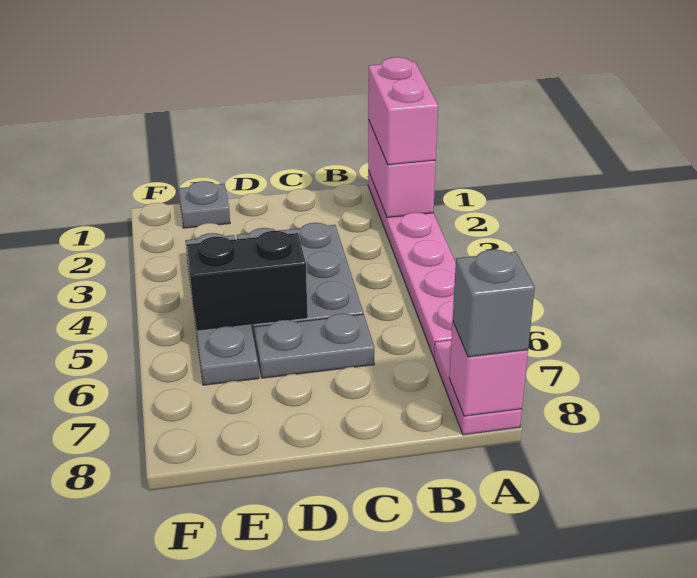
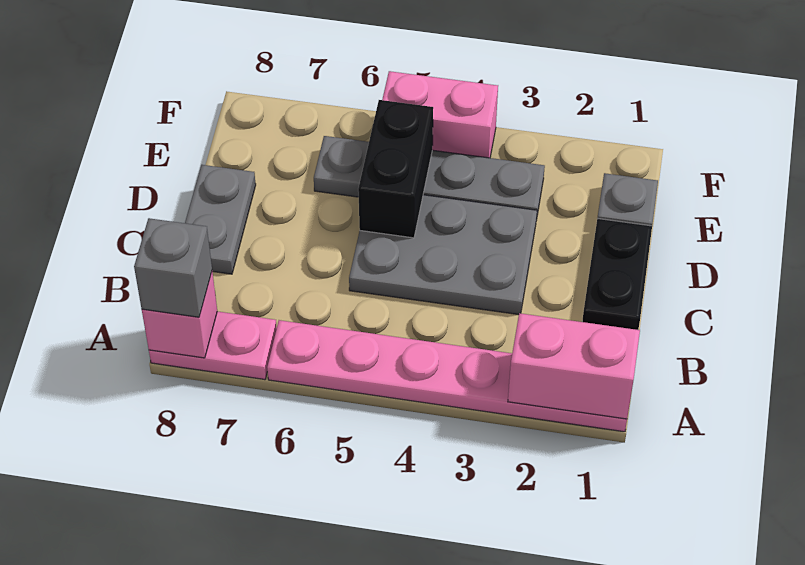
pink 1x2 brick [368,57,438,165] -> pink 1x2 brick moved to [382,71,498,158]
none -> black 1x2 plate [582,218,652,330]
grey 1x2 plate [254,313,374,378] -> grey 1x2 plate moved to [185,165,256,274]

